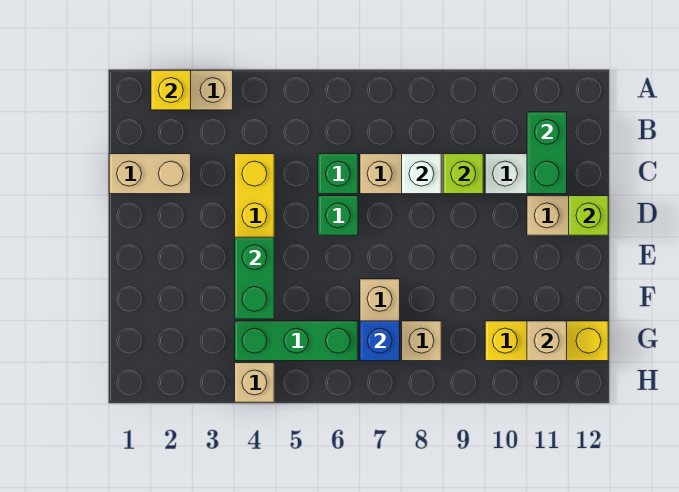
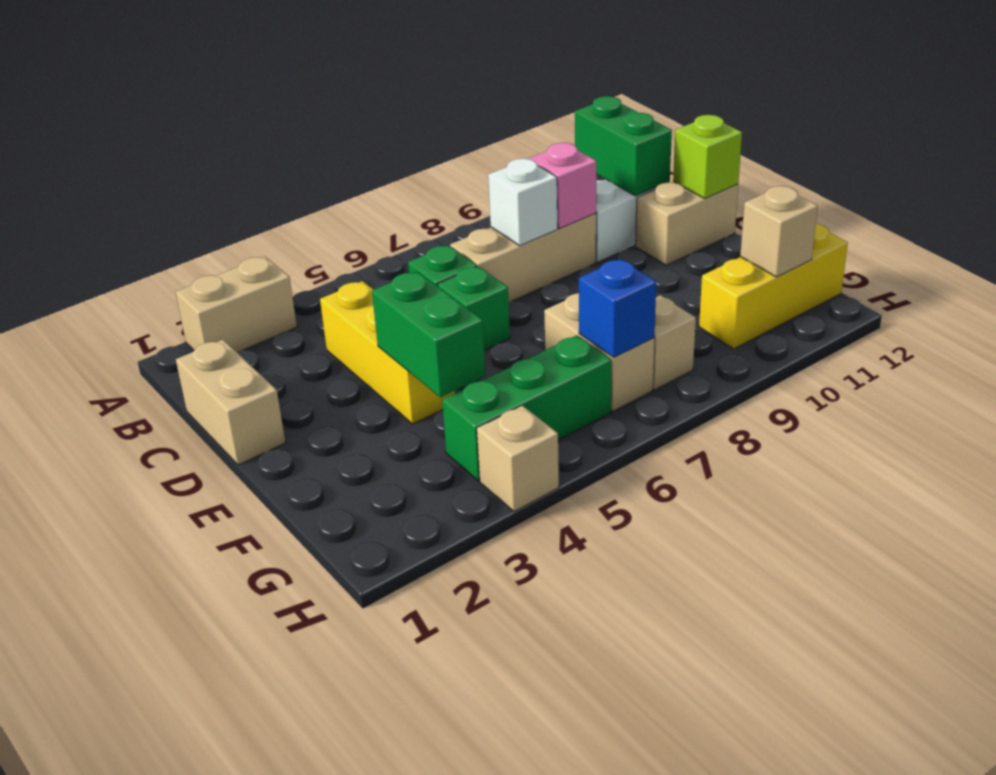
yellow 1x1 brick [151,70,191,110] -> none
tan 1x2 brick [109,154,191,194] -> tan 1x2 brick turned to [176,340,285,465]
lime 1x1 brick [443,154,483,194] -> pink 1x1 brick [529,143,596,229]

